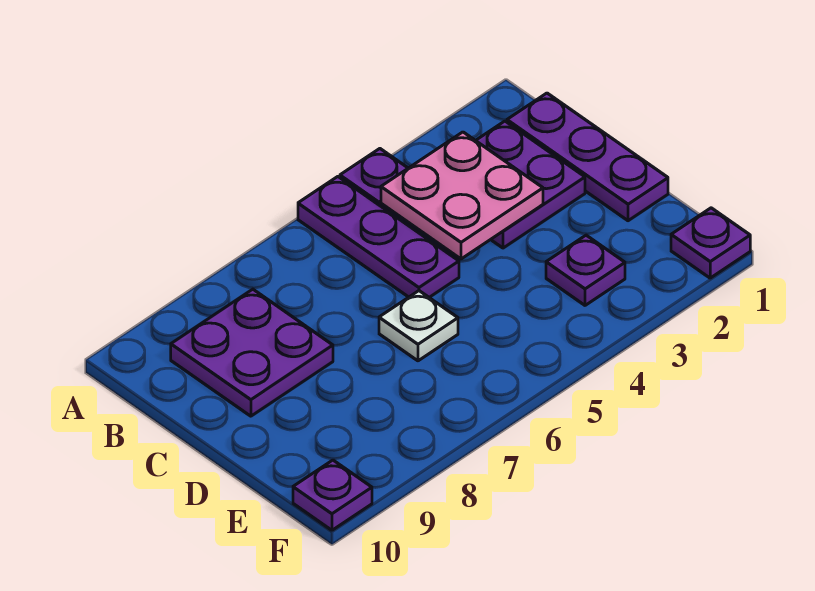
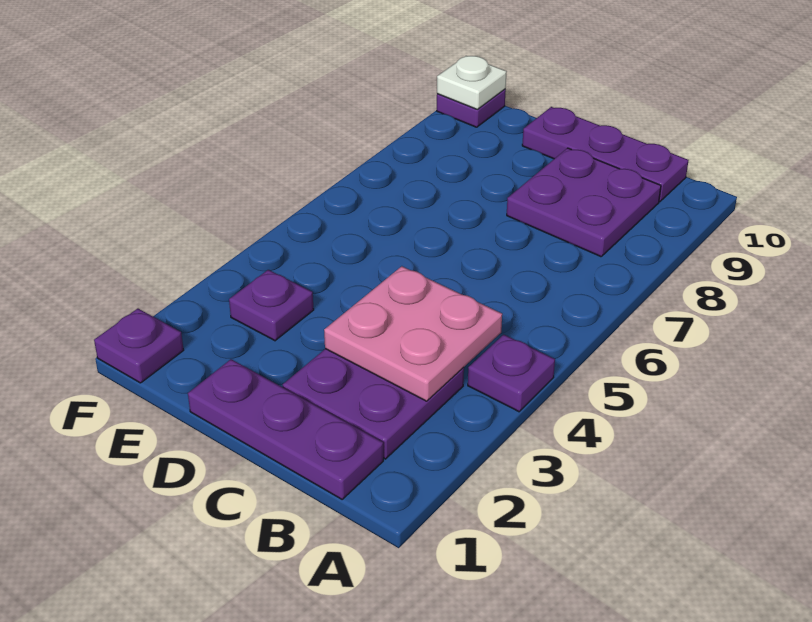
purple 1x3 plate [298,177,459,297] -> purple 1x3 plate moved to [522,107,689,202]
white 1x1 plate [379,291,458,361] -> white 1x1 plate moved to [437,56,507,109]

